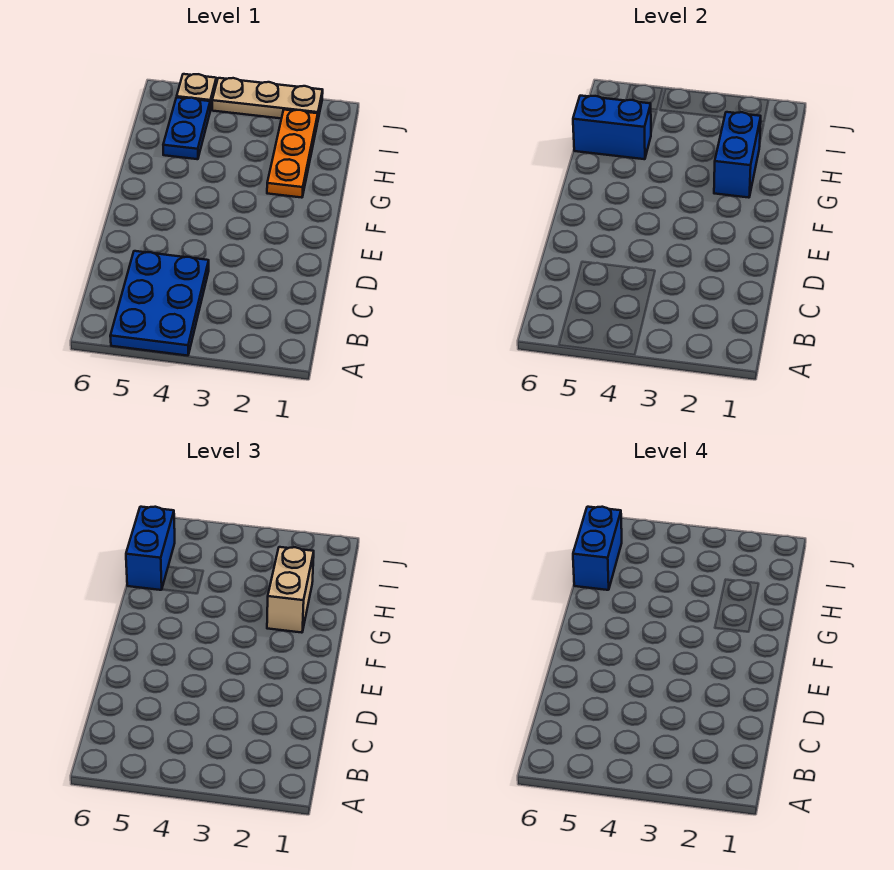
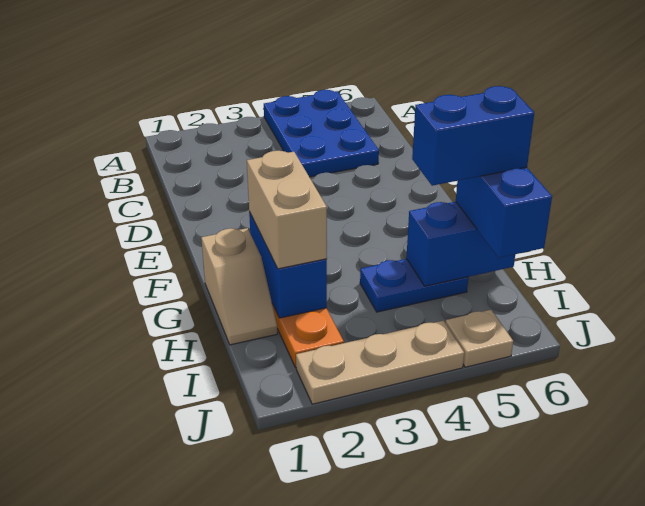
none -> tan 1x2 slope [201,228,277,345]
blue 1x2 plate [163,97,210,159] -> blue 1x2 plate turned to [360,259,468,312]
blue 1x2 brick [573,507,622,590] -> blue 1x2 brick turned to [412,86,534,186]

